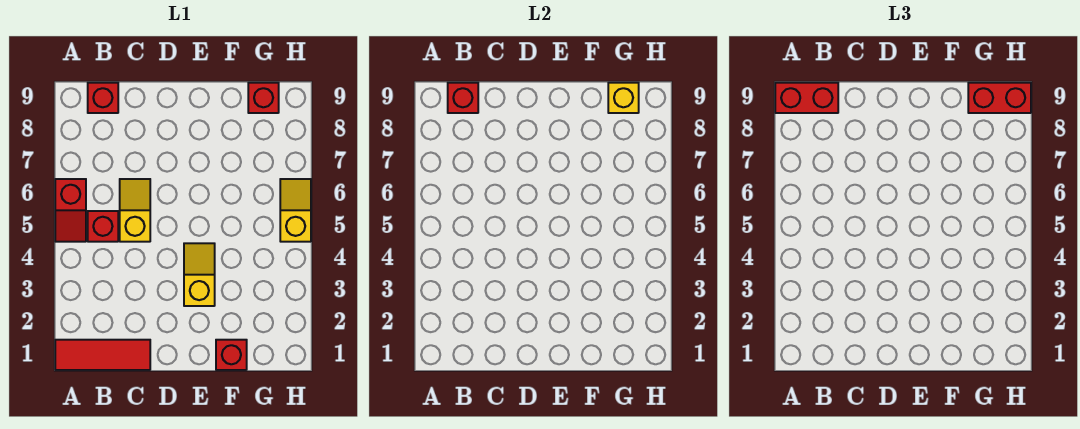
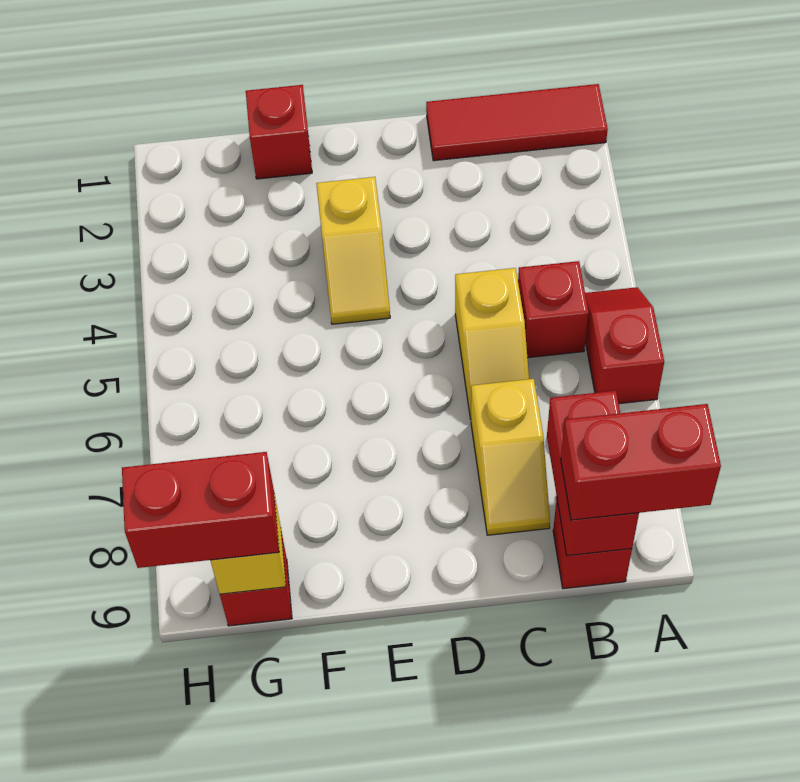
red 1x1 brick [448,83,478,113] -> red 1x2 brick [547,391,639,556]
yellow 1x2 slope [280,179,311,242] -> yellow 1x2 slope moved to [471,379,550,535]

